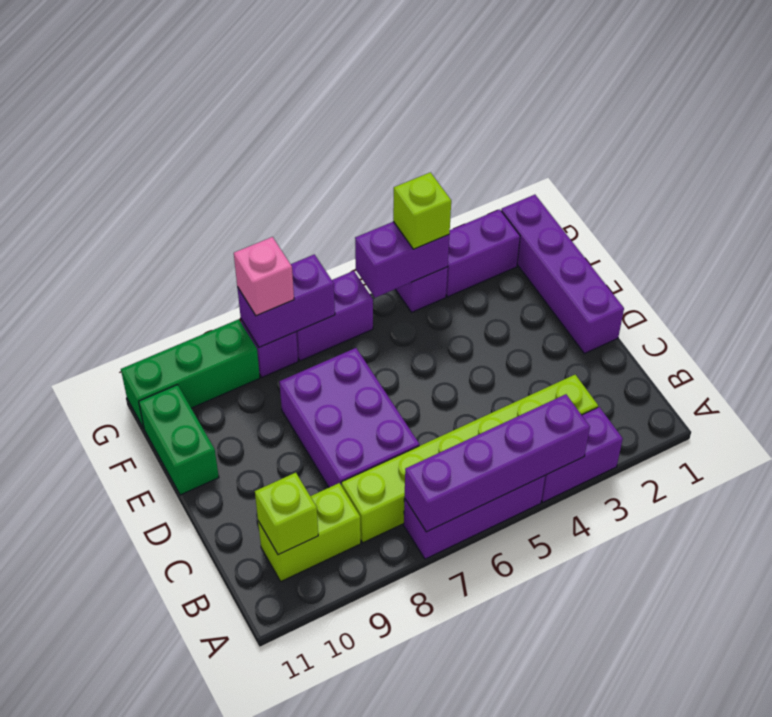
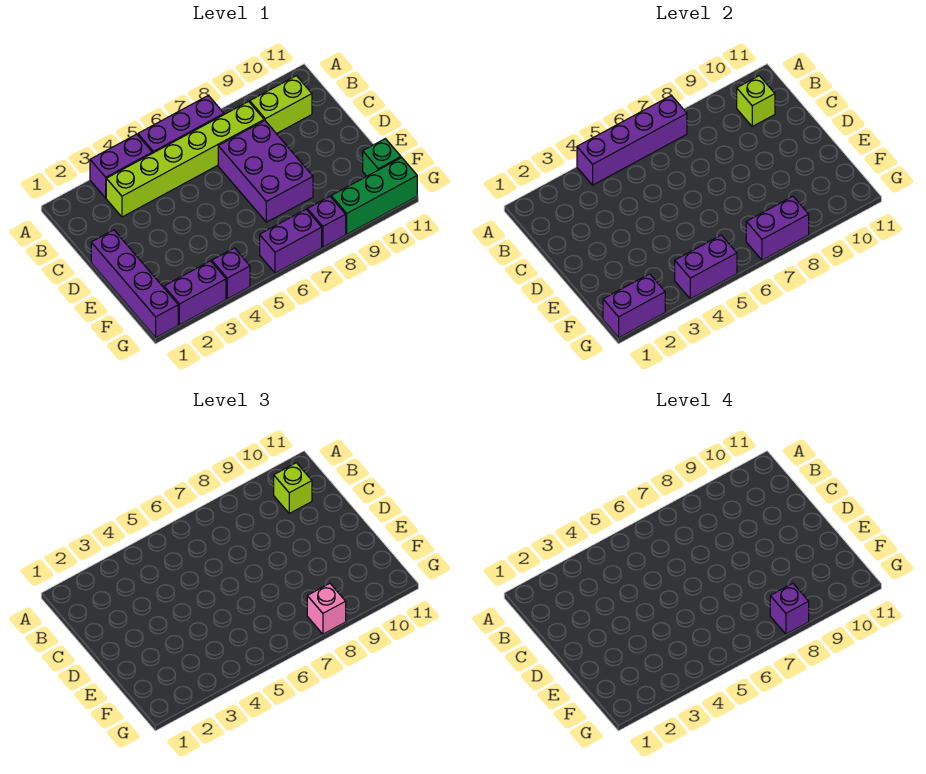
green 1x2 brick [139,385,219,495] -> green 1x1 brick [363,139,401,176]
none -> purple 1x2 brick [603,274,665,338]
lime 1x1 brick [393,172,451,249] -> lime 1x1 brick moved to [274,463,312,513]
none -> purple 1x1 brick [770,583,809,634]

